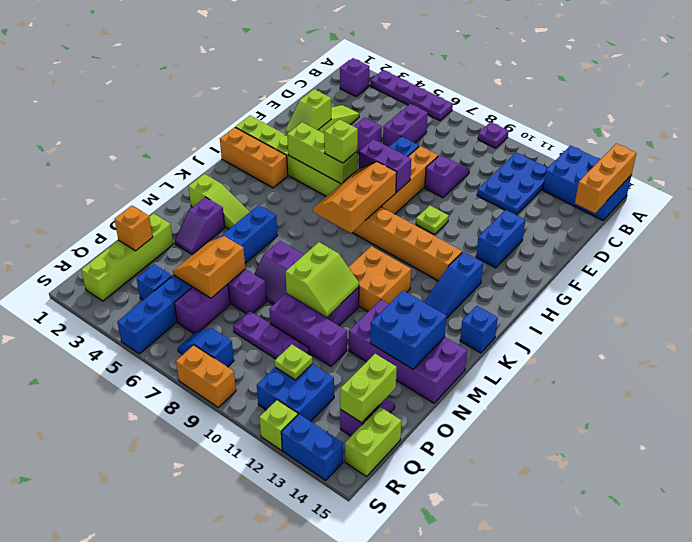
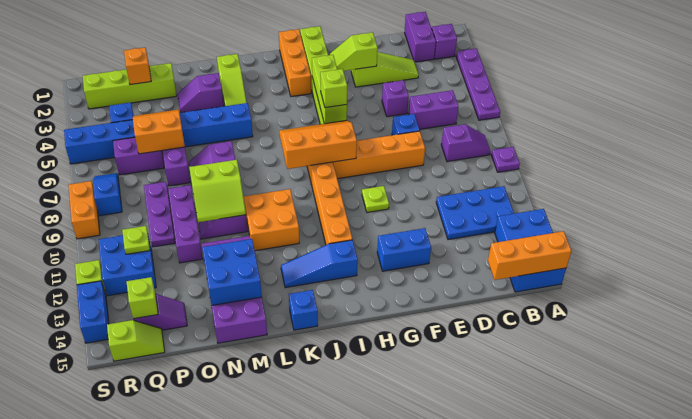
purple 1x2 slope [425,155,470,198] -> purple 1x2 slope moved to [441,124,491,162]
purple 1x2 brick [359,139,411,192] -> purple 1x2 brick moved to [405,12,436,62]
lime 1x2 brick [340,354,397,423] -> lime 1x1 brick [127,277,158,319]
lime 1x2 brick [345,407,401,476] -> lime 1x2 slope [107,320,165,361]

